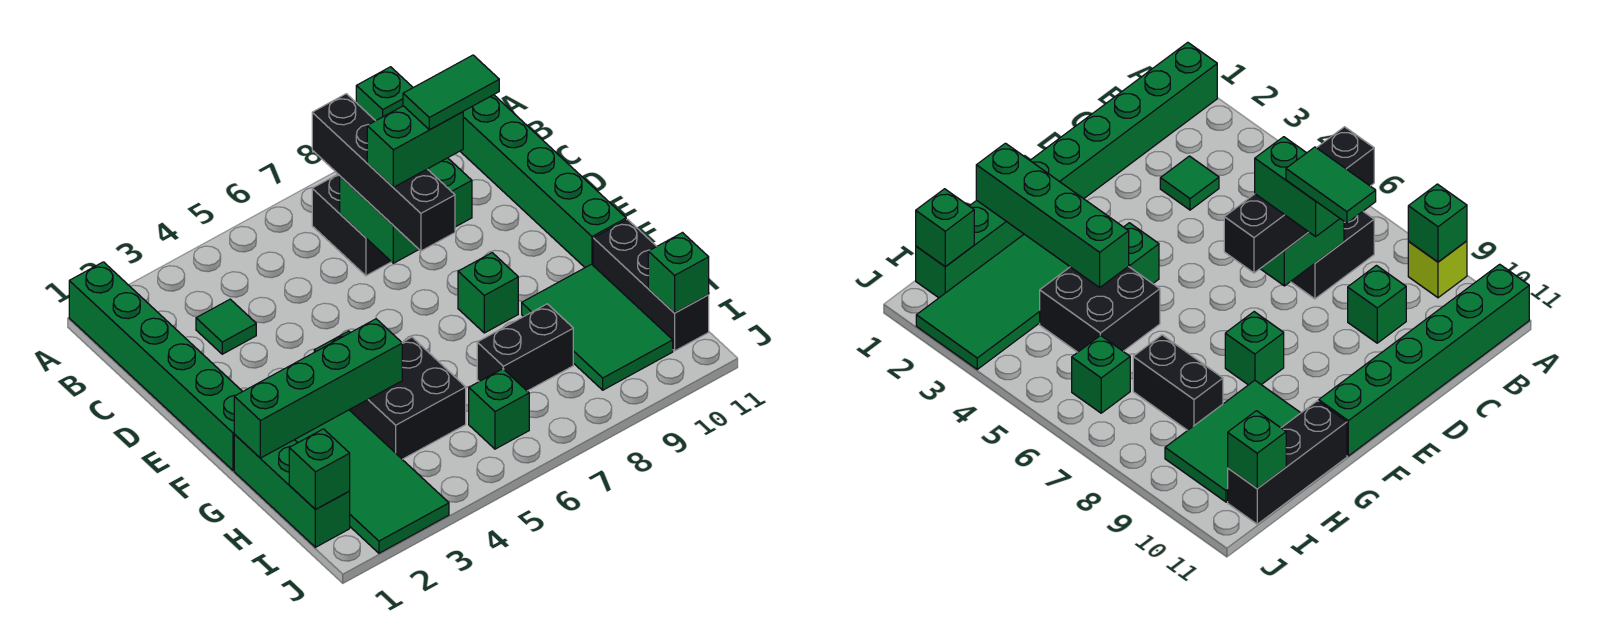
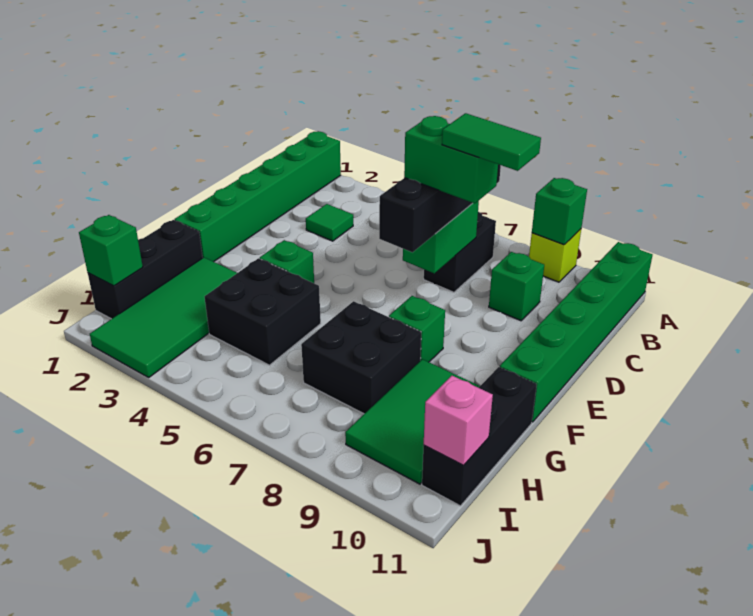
green 1x3 brick [234,434,350,547] -> black 1x3 brick [88,220,203,319]
green 1x4 brick [234,319,402,458] -> none
black 1x2 brick [477,304,573,391] -> black 2x2 brick [301,301,421,414]
green 1x1 brick [469,369,529,449] -> none
green 1x1 brick [648,233,709,313] -> pink 1x1 brick [424,376,493,465]

